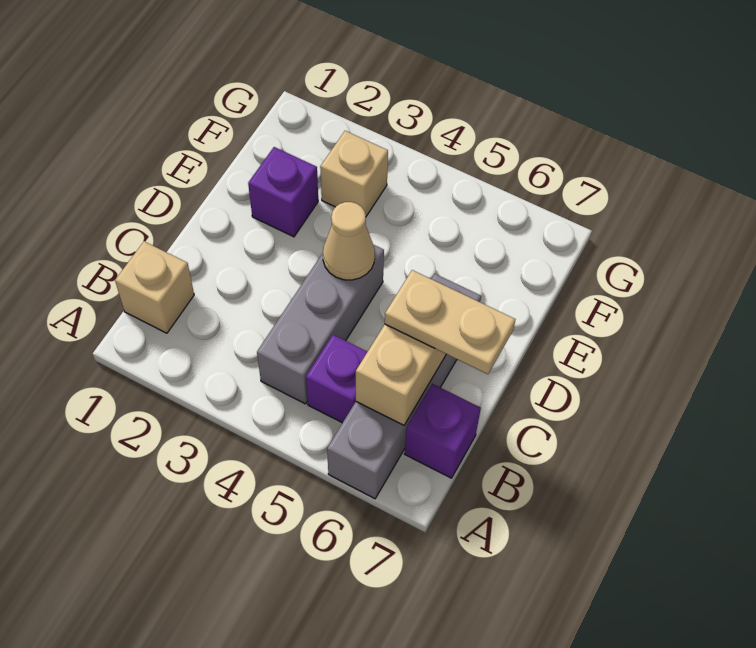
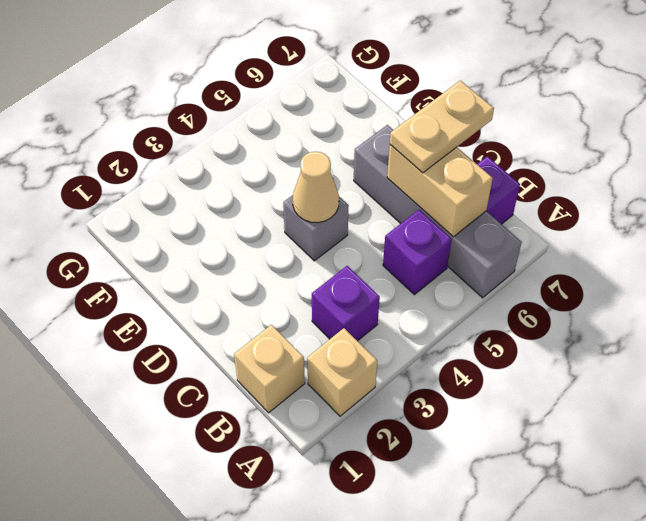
grey 1x3 brick [257,245,384,404] -> grey 1x1 brick [283,195,349,261]
purple 1x1 brick [248,147,318,237] -> purple 1x1 brick moved to [312,266,380,341]
tan 1x1 brick [320,131,388,216] -> tan 1x1 brick moved to [307,328,377,416]

